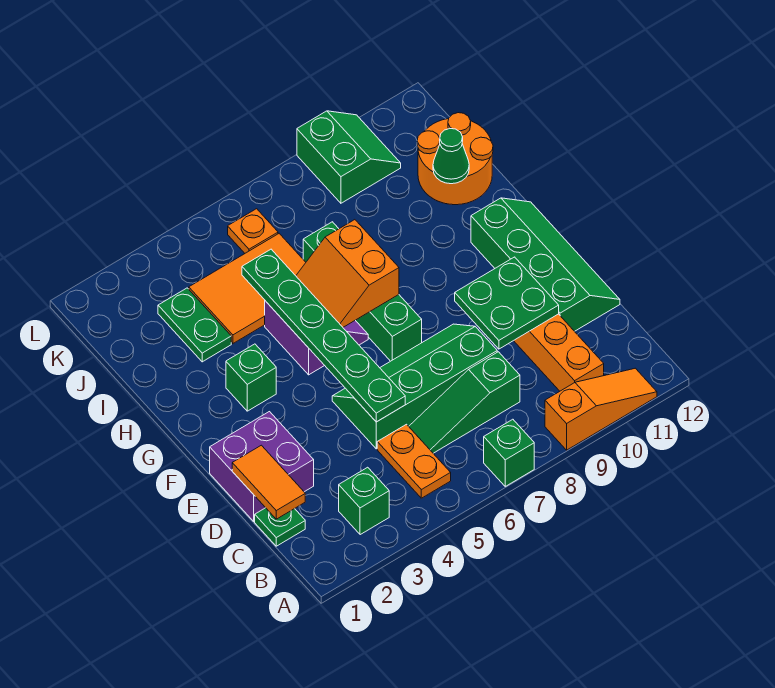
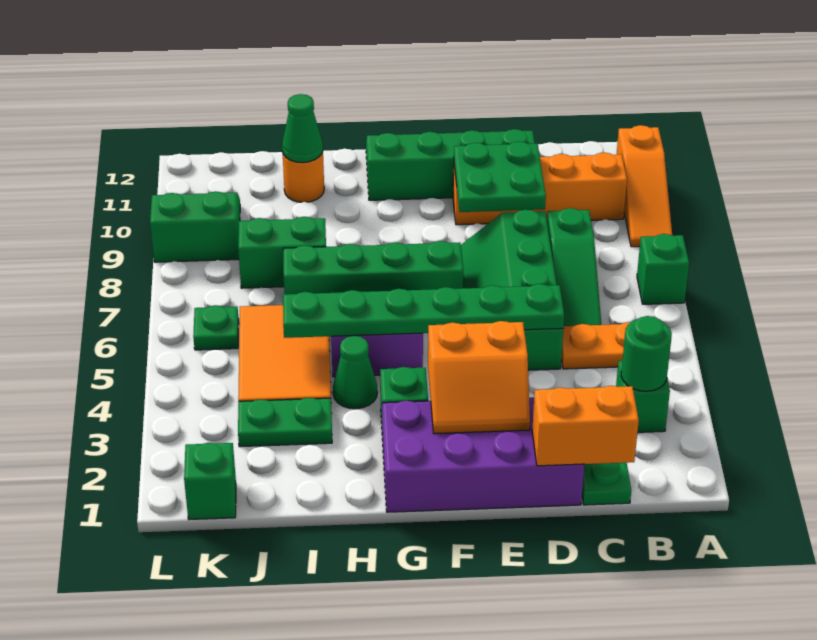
orange 1x3 slope [545,368,657,450] -> orange 1x3 slope turned to [617,125,672,247]
none -> green 1x1 round brick [621,316,672,391]
orange 1x2 tile [232,445,305,519] -> orange 1x2 brick [532,386,639,466]
purple 2x2 brick [210,412,314,521] -> purple 2x4 brick [382,397,584,512]
orange 2x2 slope [296,220,399,327] -> orange 2x2 slope moved to [428,321,530,434]
none -> green 1x1 cone [333,336,377,409]
none -> green 1x2 brick [238,217,326,288]
orange 2x2 round brick [417,113,493,205] -> orange 1x1 round brick [283,152,324,202]
none -> green 1x1 brick [184,443,236,520]
orange 1x1 plate [228,209,278,253] -> green 1x1 plate [193,305,239,350]

